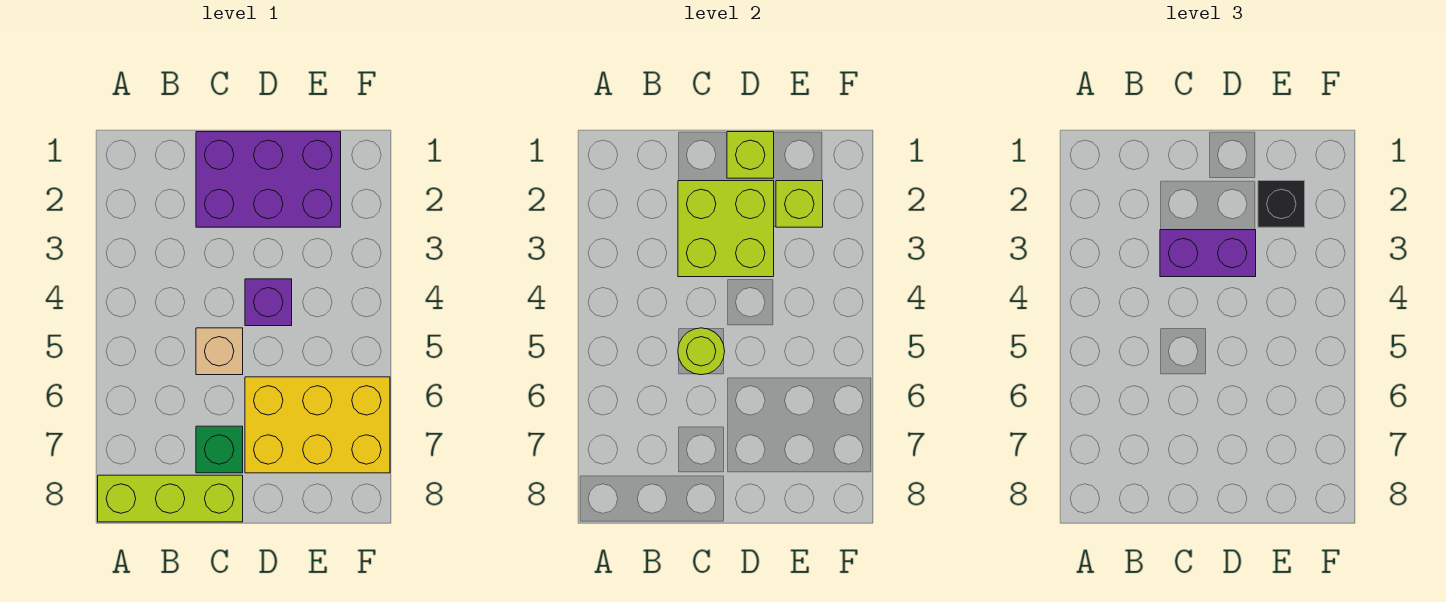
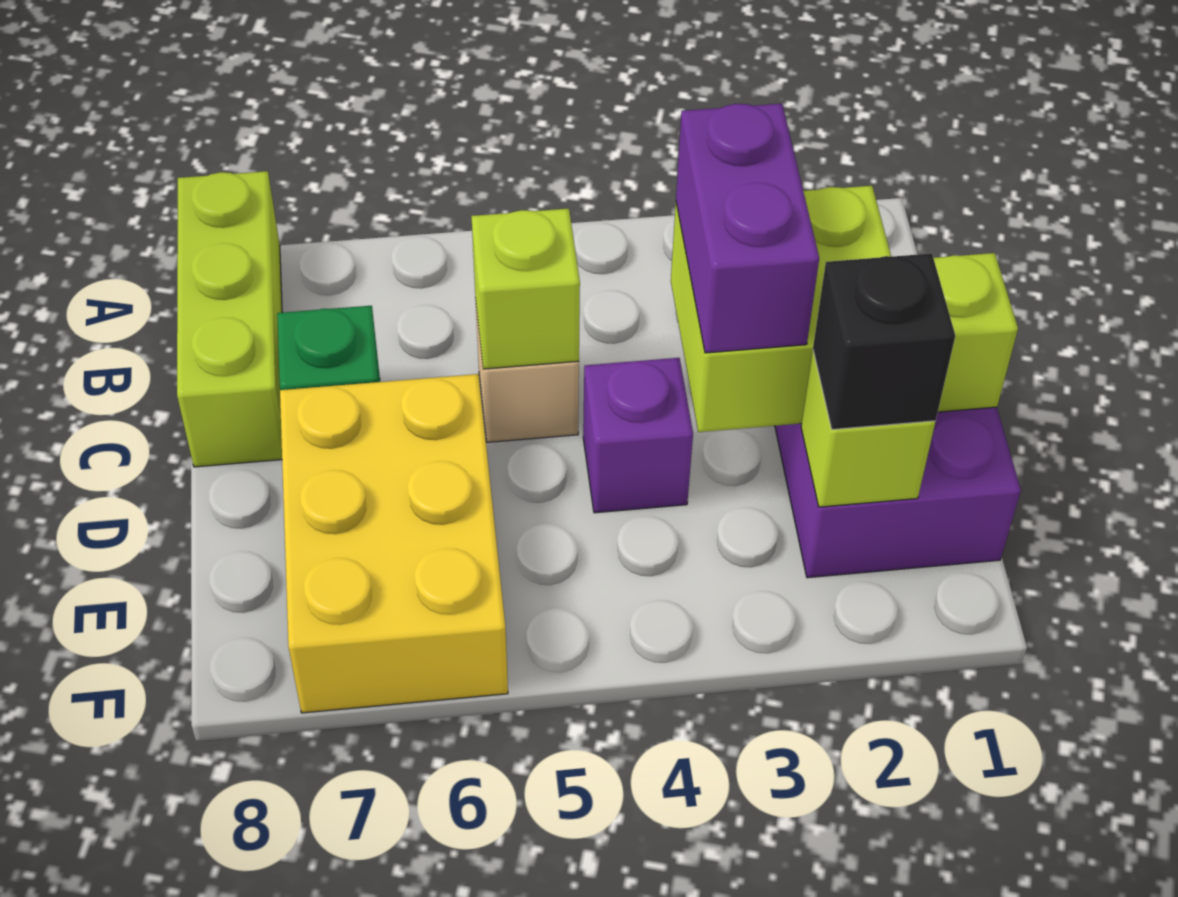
lime 1x1 round brick [678,328,725,375] -> lime 1x1 brick [471,208,580,369]

